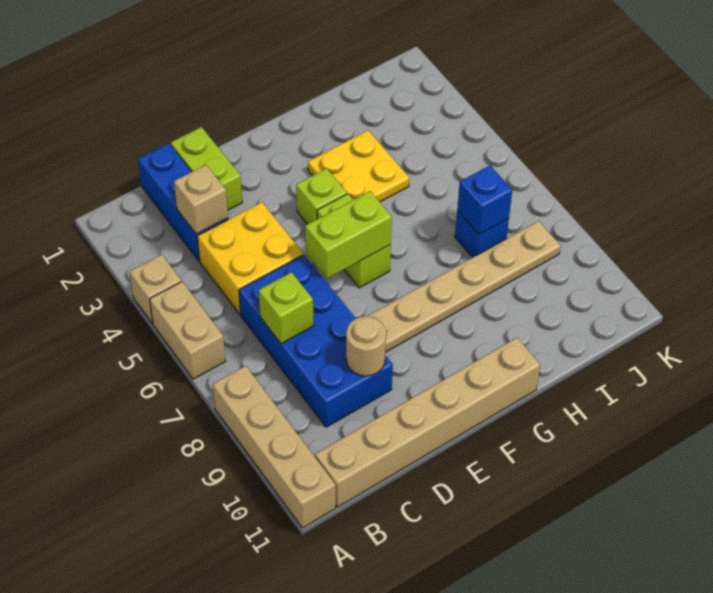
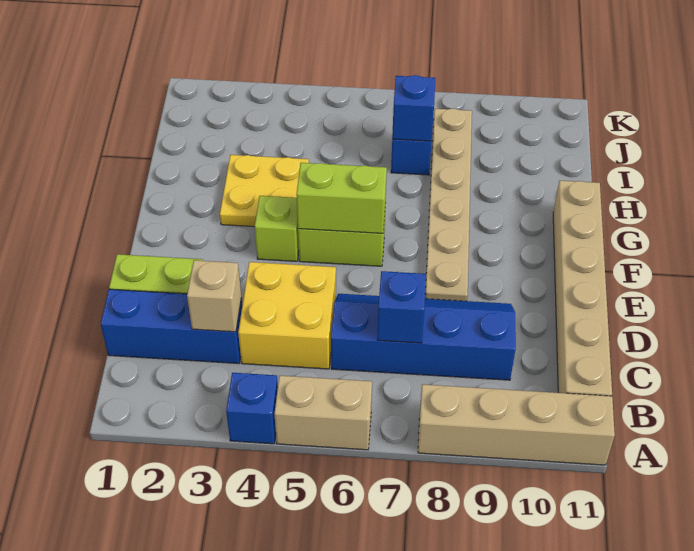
tan 1x1 brick [129,255,181,323] -> blue 1x1 brick [226,373,278,444]
blue 2x4 brick [239,255,393,427] -> blue 2x4 slope [331,294,516,380]
lime 1x1 brick [259,272,314,344] -> blue 1x1 brick [377,271,426,343]
tan 1x1 round brick [346,316,386,376] -> none
lime 1x2 brick [305,191,392,279] -> lime 1x2 brick turned to [296,163,387,233]

